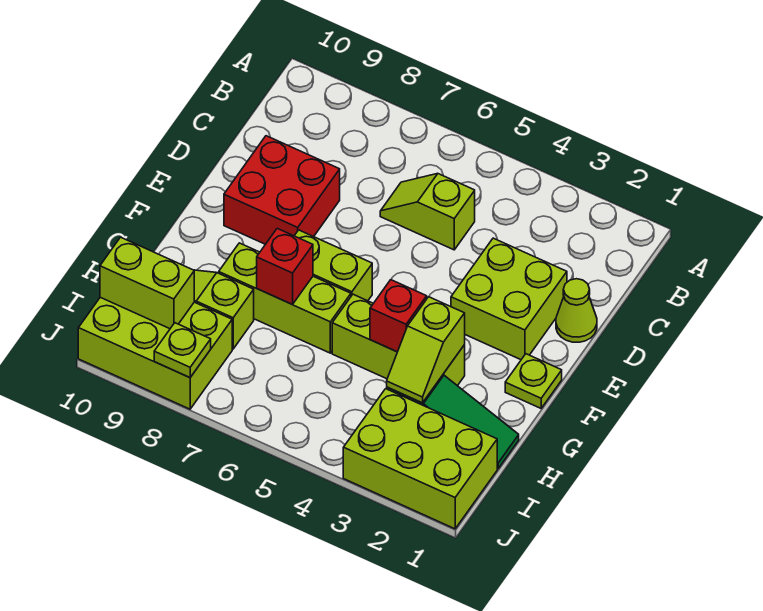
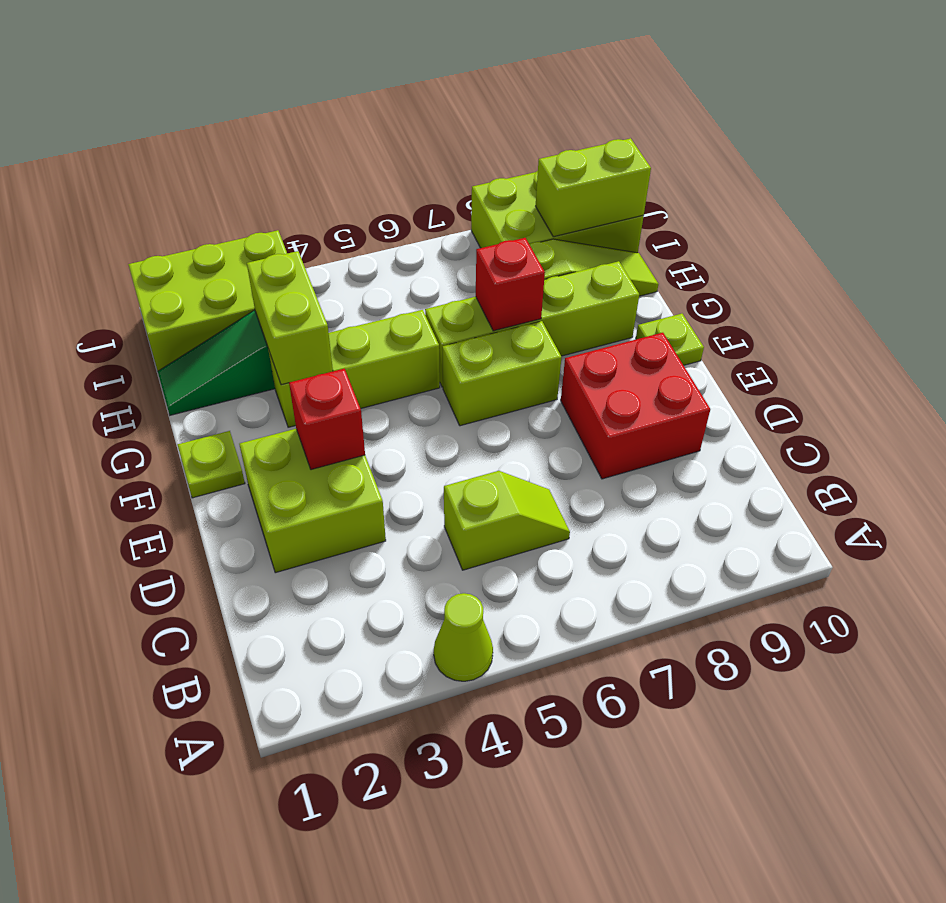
lime 1x1 cone [556,279,597,342] -> lime 1x1 cone moved to [434,593,493,681]
lime 1x2 slope [387,297,465,403] -> lime 1x2 brick [247,251,333,385]
red 1x1 brick [370,280,427,352] -> red 1x1 brick moved to [289,369,365,470]
lime 1x3 brick [219,243,351,353] -> lime 1x4 brick [425,261,639,387]
lime 1x1 plate [154,323,211,378] -> lime 1x1 plate moved to [636,314,704,365]

